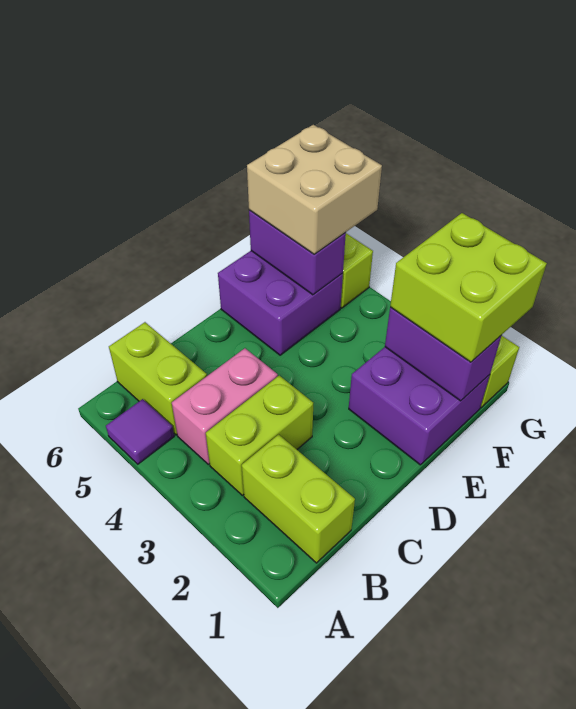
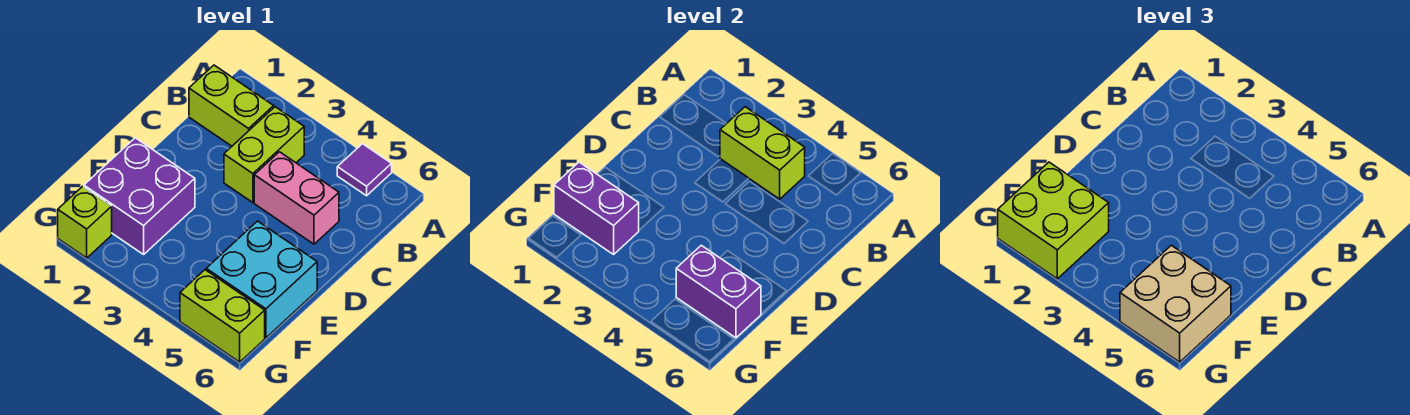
pink 1x2 brick [172,348,278,464] -> pink 1x2 brick turned to [254,152,339,244]
lime 1x2 brick [109,322,207,435] -> lime 1x2 brick moved to [720,107,805,199]
purple 2x2 brick [218,251,343,355] -> cyan 2x2 brick [206,221,317,338]

